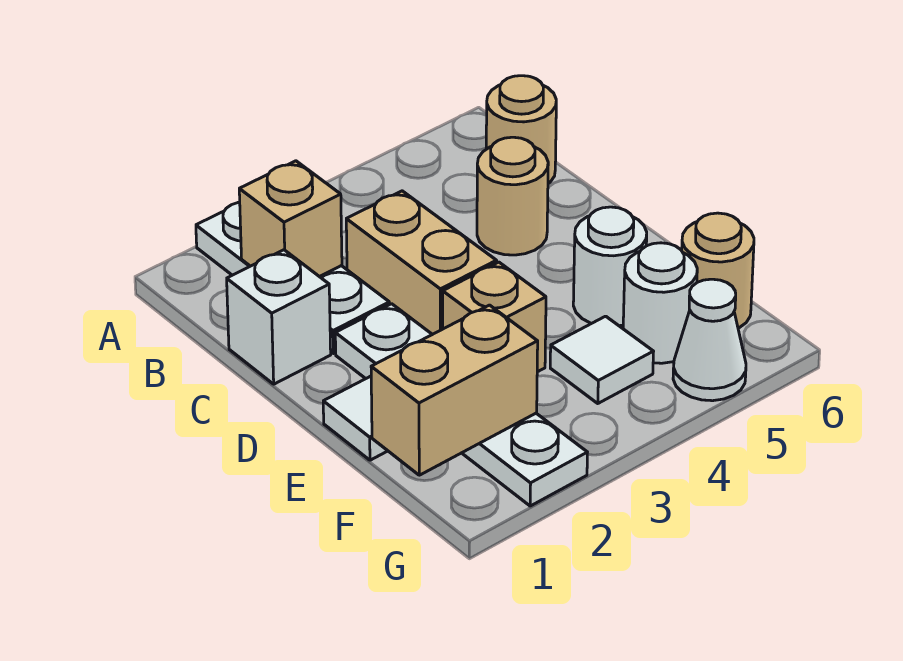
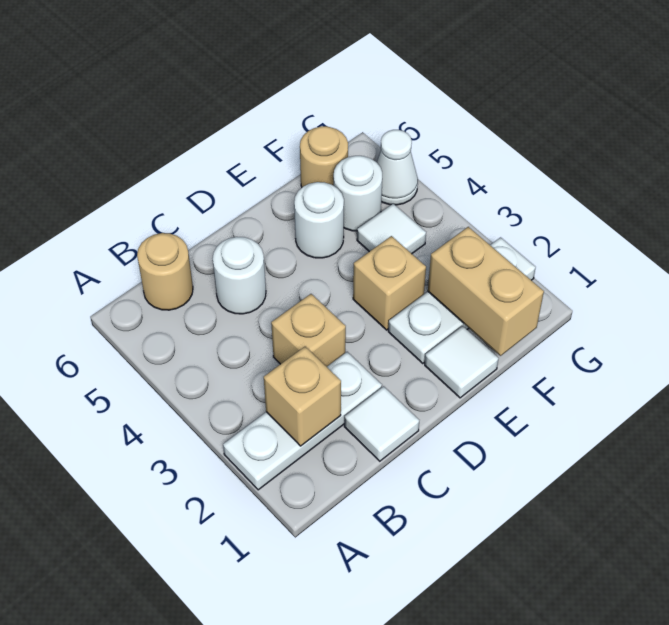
white 1x1 brick [227,250,331,384] -> white 1x1 tile [344,386,419,461]
tan 1x2 brick [346,191,497,335] -> tan 1x1 brick [271,294,346,367]
tan 1x1 round brick [477,137,548,255] -> white 1x1 round brick [213,237,266,314]
white 1x4 plate [335,304,587,506] -> white 1x3 plate [388,237,536,363]

